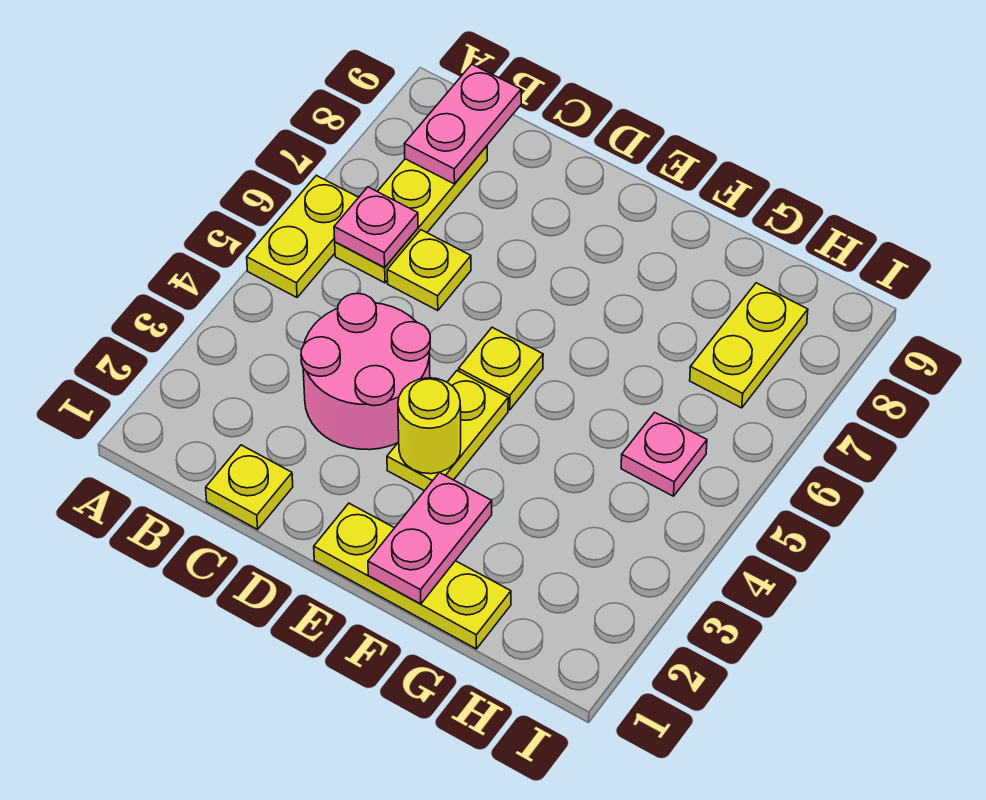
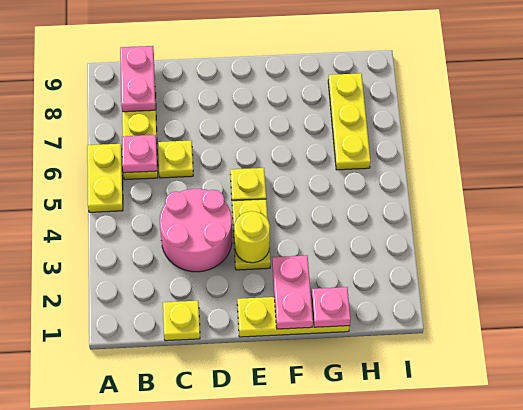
pink 1x1 plate [621,412,707,496] -> pink 1x1 plate moved to [312,287,350,327]
yellow 1x2 plate [690,283,808,408] -> yellow 1x3 plate [328,73,371,170]

